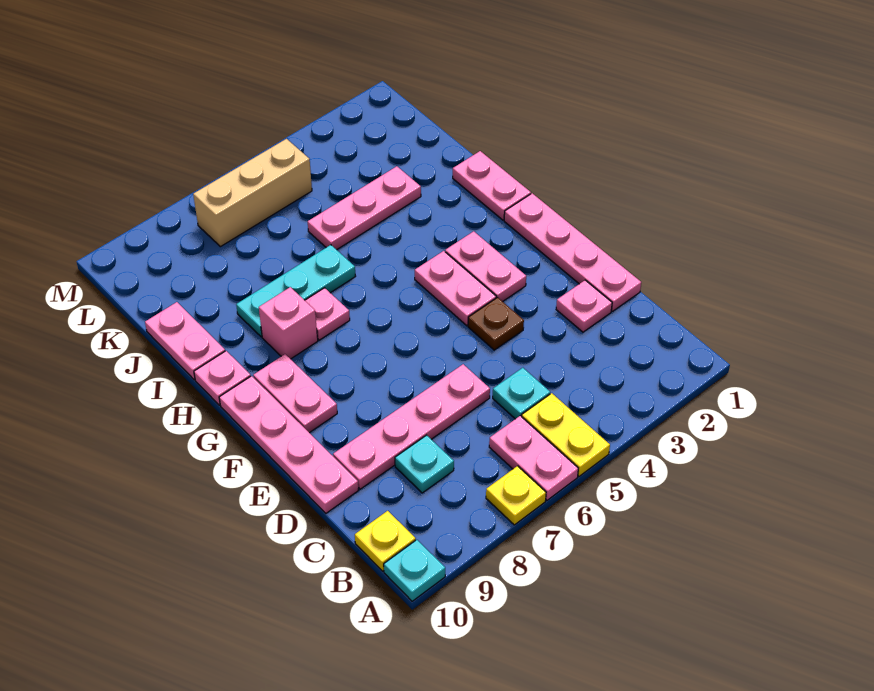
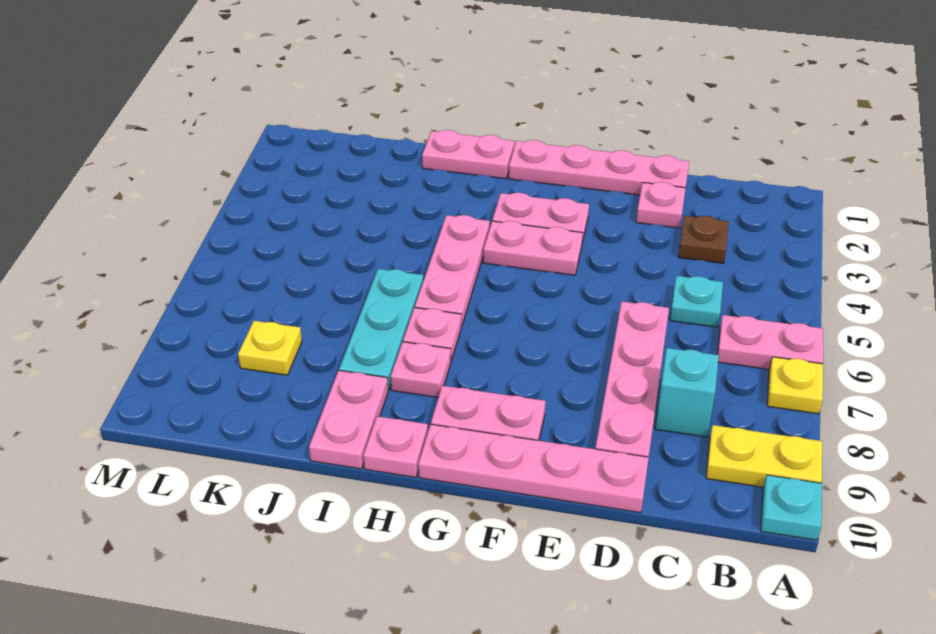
yellow 1x2 plate [522,393,610,476] -> yellow 1x2 plate moved to [706,425,822,487]
yellow 1x1 plate [355,511,416,571] -> yellow 1x1 plate moved to [238,321,302,375]
cyan 1x1 plate [395,435,454,493] -> cyan 1x1 brick [655,348,719,437]
brown 1x1 plate [468,297,524,350] -> brown 1x1 plate moved to [679,216,729,263]
pink 1x1 brick [259,287,318,359] -> pink 1x1 plate [391,342,451,397]
pink 1x2 plate [145,302,225,380] -> pink 1x2 plate turned to [309,371,388,469]
pink 1x3 plate [308,166,421,250] -> pink 1x3 plate moved to [415,215,490,327]
tan 1x3 brick [193,139,312,247] -> none

